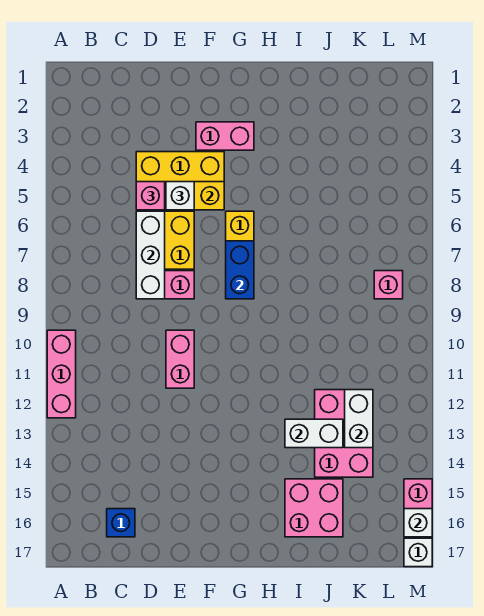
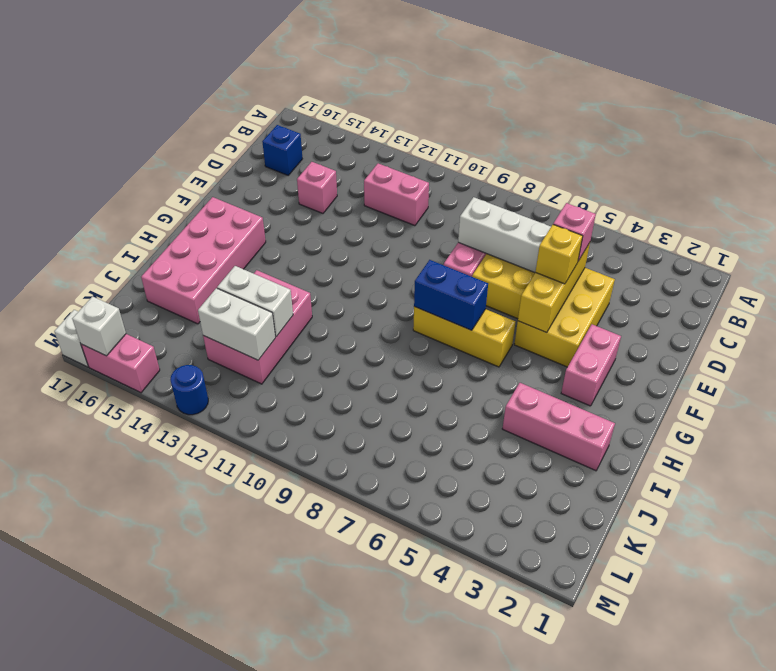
pink 1x3 brick [47,330,76,418] -> pink 1x3 brick moved to [502,383,615,471]
white 1x1 brick [166,182,194,210] -> yellow 1x1 brick [536,225,583,284]
pink 1x2 brick [166,330,194,388] -> pink 1x2 brick moved to [364,163,429,226]
white 1x2 brick [285,419,343,448] -> white 1x2 brick turned to [217,266,293,337]
pink 2x2 brick [285,479,343,537] -> pink 2x4 brick [141,197,266,324]
pink 2x3 brick [315,390,373,477] -> pink 2x3 brick turned to [203,270,312,384]
pink 1x1 brick [374,271,403,299] -> pink 1x1 brick moved to [297,162,337,213]
none -> blue 1x1 round brick [170,365,208,415]

